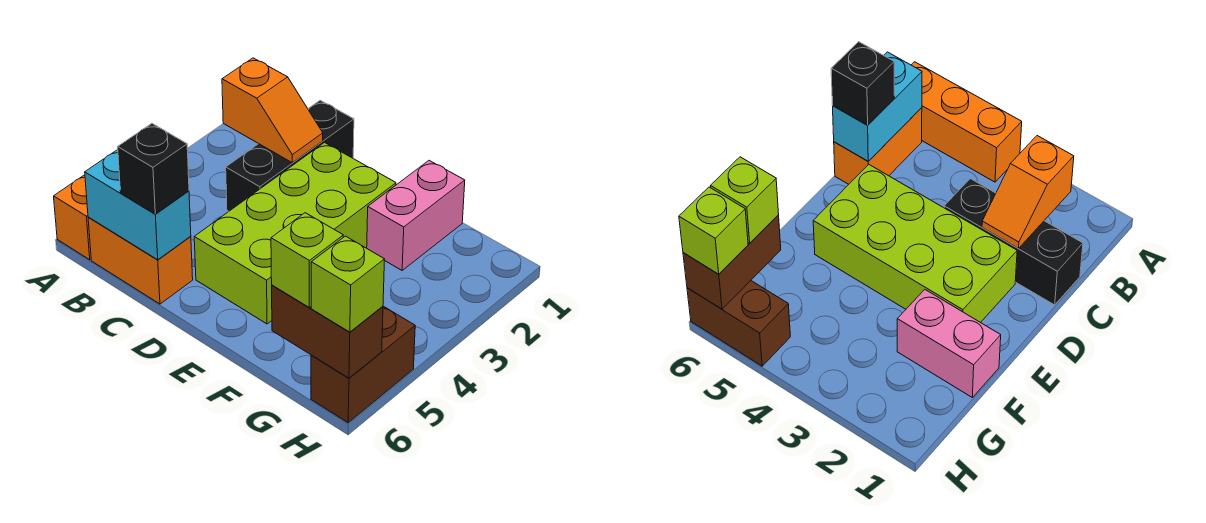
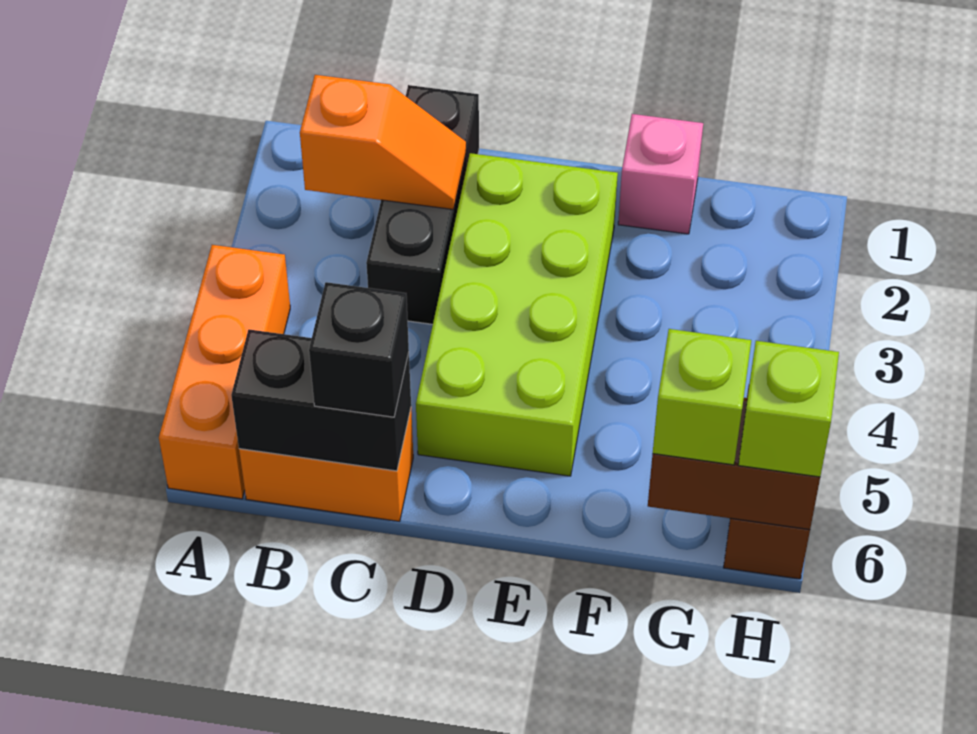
cyan 1x2 brick [85,150,191,260] -> black 1x2 brick [231,329,411,471]
pink 1x2 brick [367,161,465,270] -> pink 1x1 brick [618,114,703,234]

